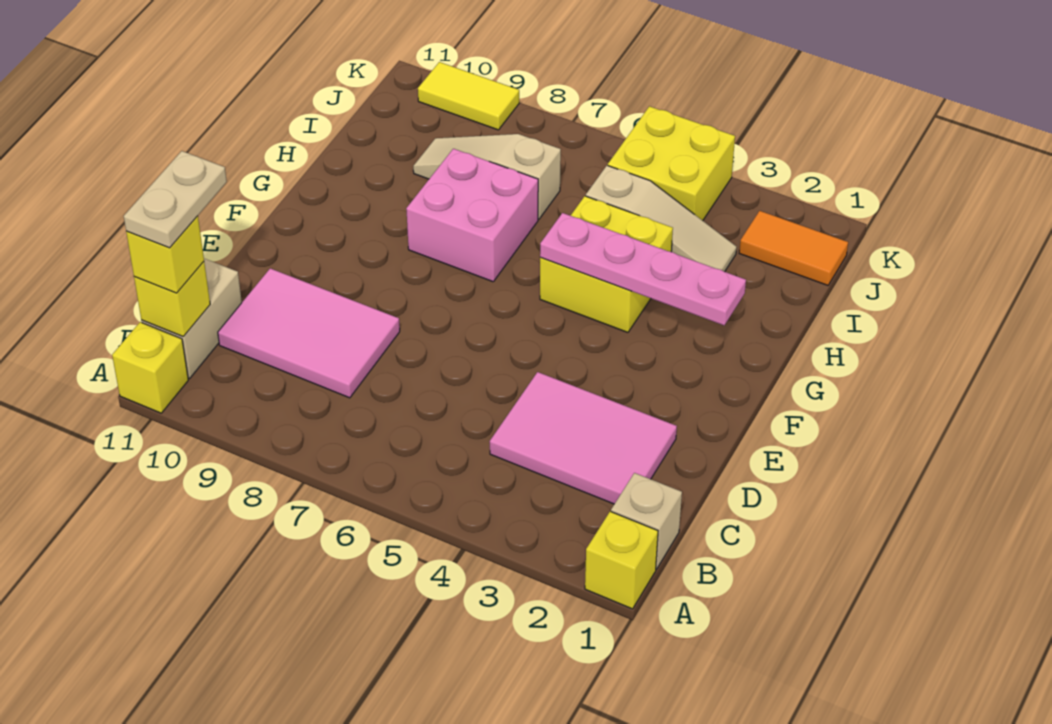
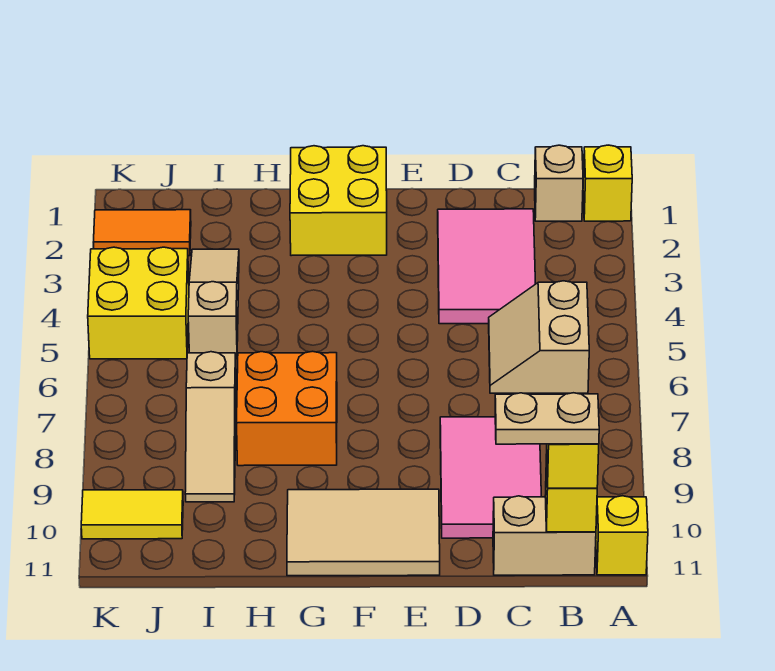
none -> tan 2x2 slope [489,281,589,393]
none -> tan 2x3 tile [287,489,440,576]
pink 1x4 plate [540,213,746,325] -> none
yellow 2x2 brick [540,196,673,332] -> yellow 2x2 brick moved to [290,146,387,256]
pink 2x2 brick [406,149,538,282] -> orange 2x2 brick [237,351,337,466]
orange 1x2 tile [739,211,848,285] -> orange 1x2 tile turned to [93,210,191,256]
yellow 1x2 tile [418,62,519,130] -> yellow 1x2 tile turned to [81,490,183,539]

